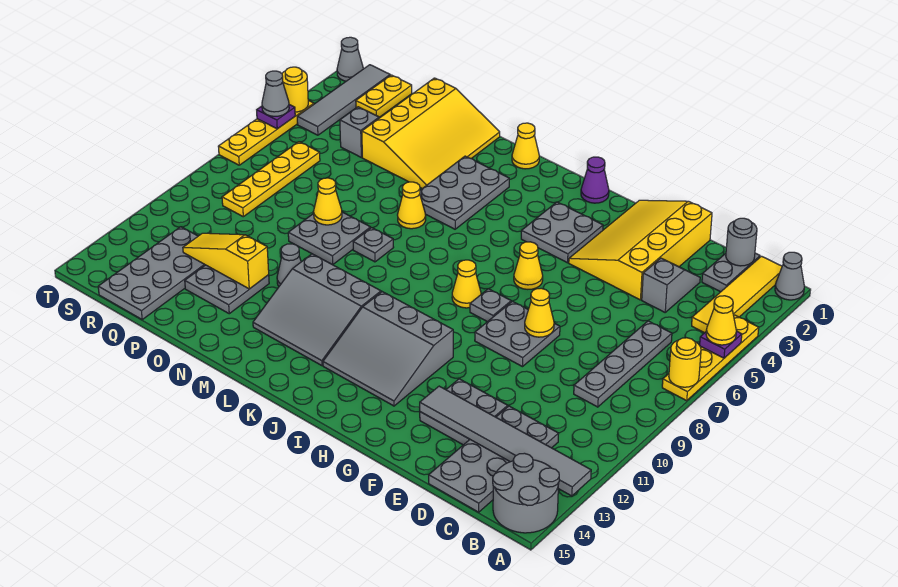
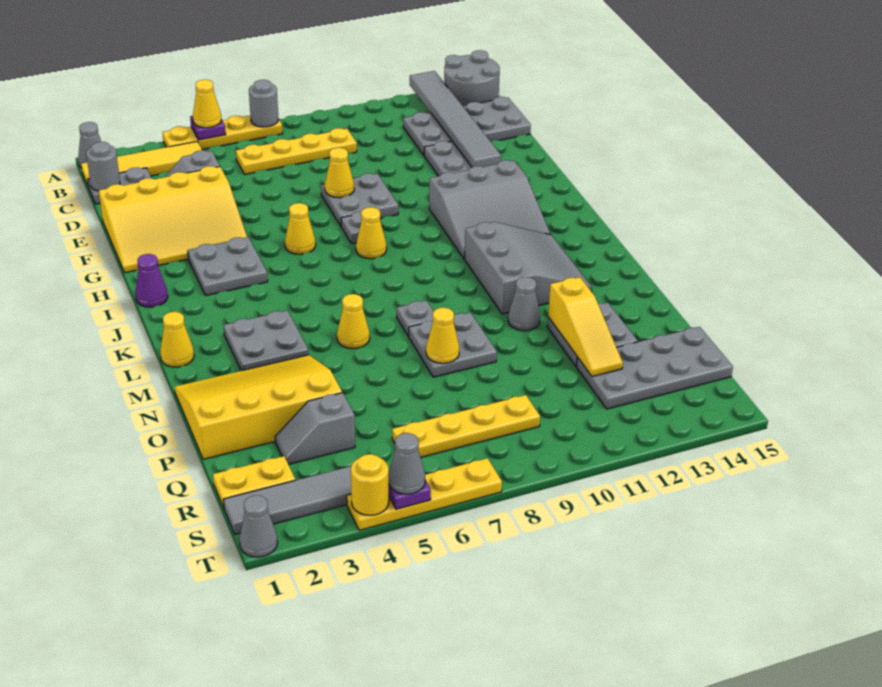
yellow 1x1 round brick [669,338,701,387] -> grey 1x1 round brick [249,80,279,127]
grey 1x4 plate [574,321,672,407] -> yellow 1x4 plate [236,128,357,174]
grey 3x3 slope [323,292,453,406] -> grey 3x3 slope turned to [429,160,551,259]
grey 2x3 plate [420,156,509,229] -> grey 2x2 plate [223,310,309,371]

